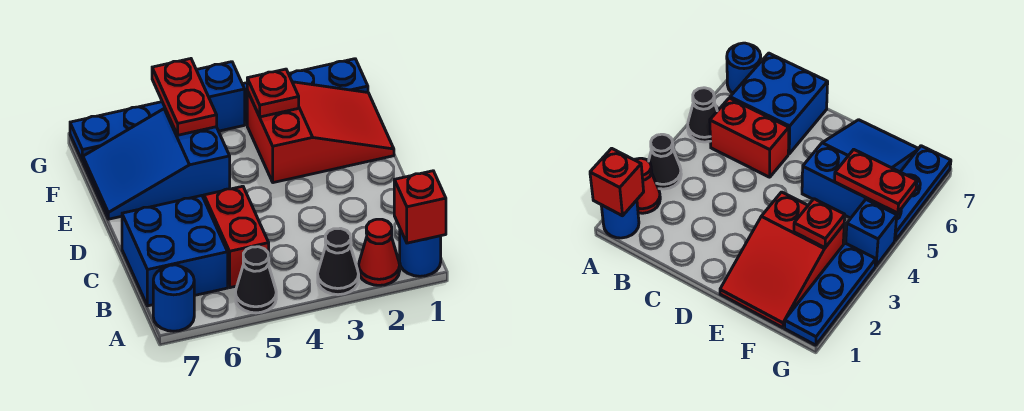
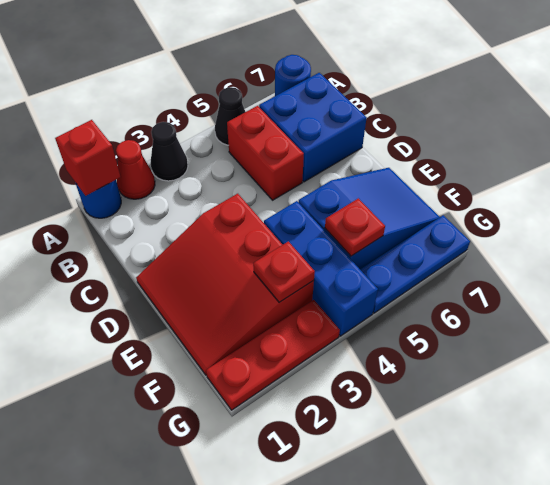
red 2x3 slope [247,82,394,183] -> red 3x3 slope [136,194,314,375]
red 1x2 plate [152,59,217,135] -> red 1x1 plate [325,198,385,256]
blue 1x3 plate [243,59,368,124] -> red 1x3 plate [206,300,340,410]
blue 1x1 brick [197,62,245,131] -> blue 1x3 brick [264,201,378,336]

